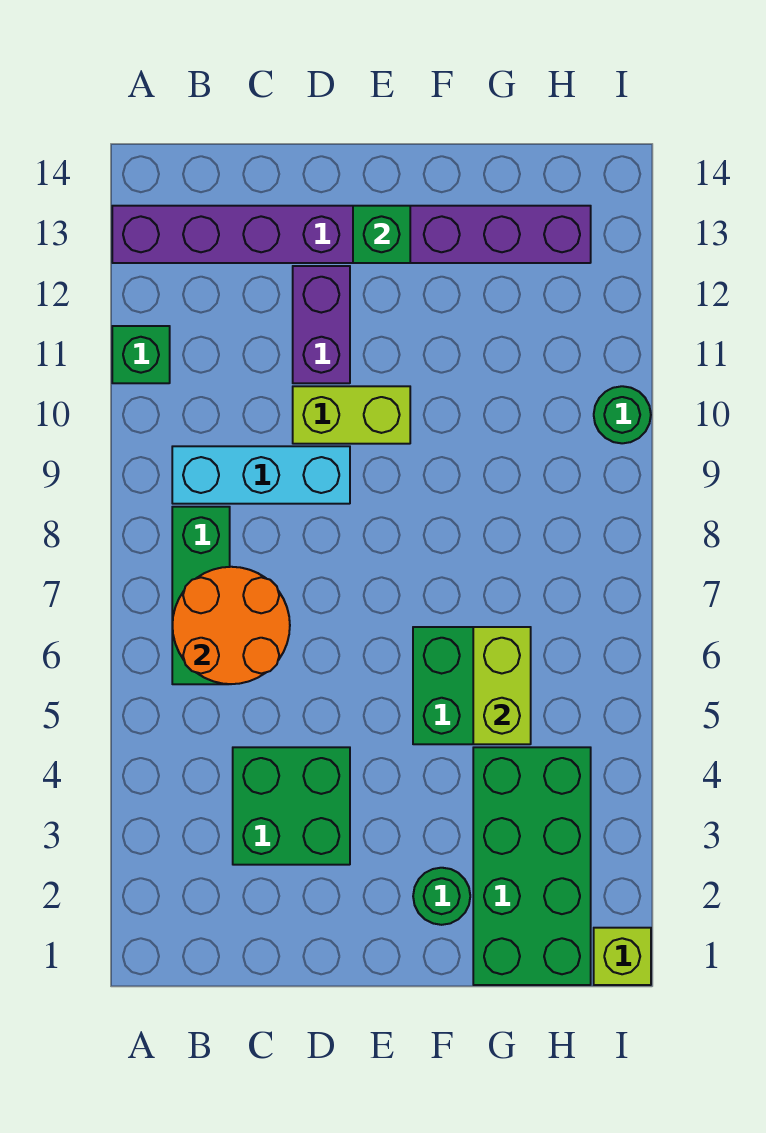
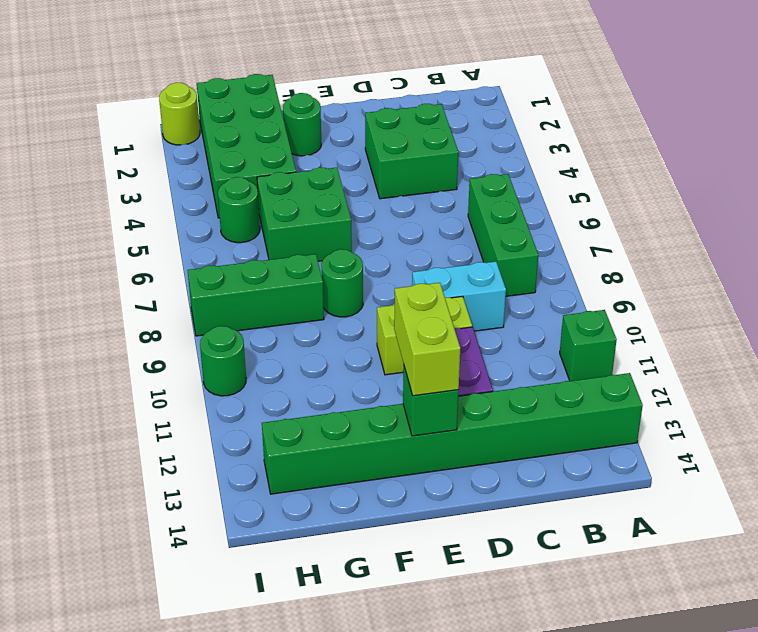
purple 1x8 brick [112,206,591,263] -> green 1x8 brick [262,373,643,494]
orange 2x2 round brick [172,567,290,684] -> none
cyan 1x3 brick [172,446,350,504] -> cyan 1x2 brick [412,262,506,331]
none -> green 1x1 round brick [321,249,363,317]
lime 1x2 brick [473,627,531,744] -> lime 1x2 brick moved to [394,283,460,396]
none -> green 1x3 brick [188,254,324,336]
none -> green 1x1 round brick [218,177,260,243]
lime 1x1 brick [594,928,651,985] -> lime 1x1 round brick [159,83,200,145]

